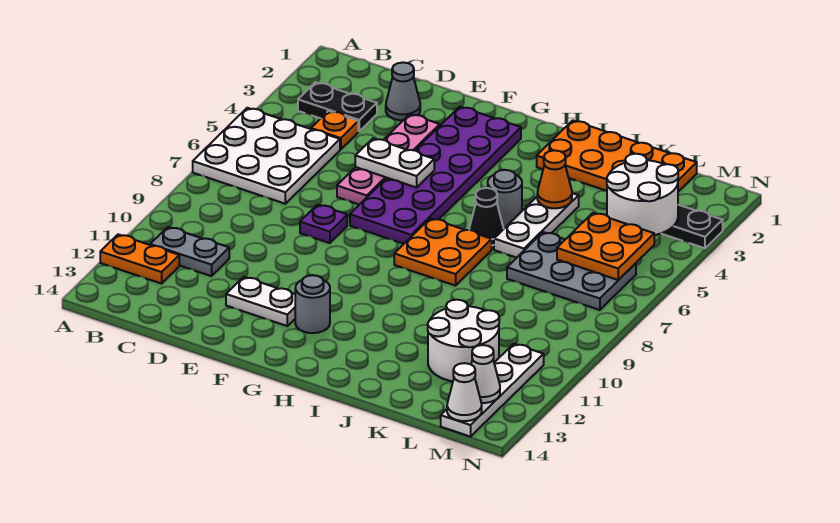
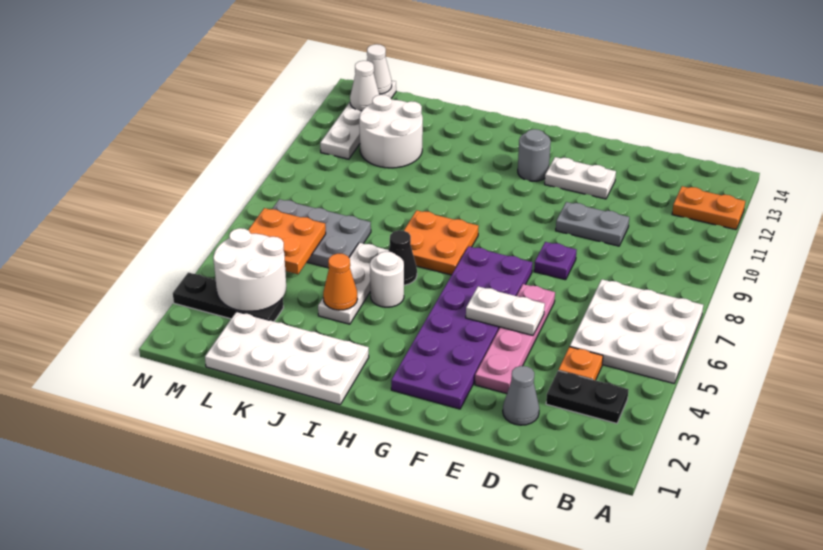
grey 1x2 plate [150,227,229,276] -> grey 1x2 plate moved to [556,202,629,246]
orange 2x4 plate [537,120,697,192] -> white 2x4 plate [205,312,369,405]
grey 1x1 round brick [488,170,522,228] -> white 1x1 round brick [370,252,404,307]

